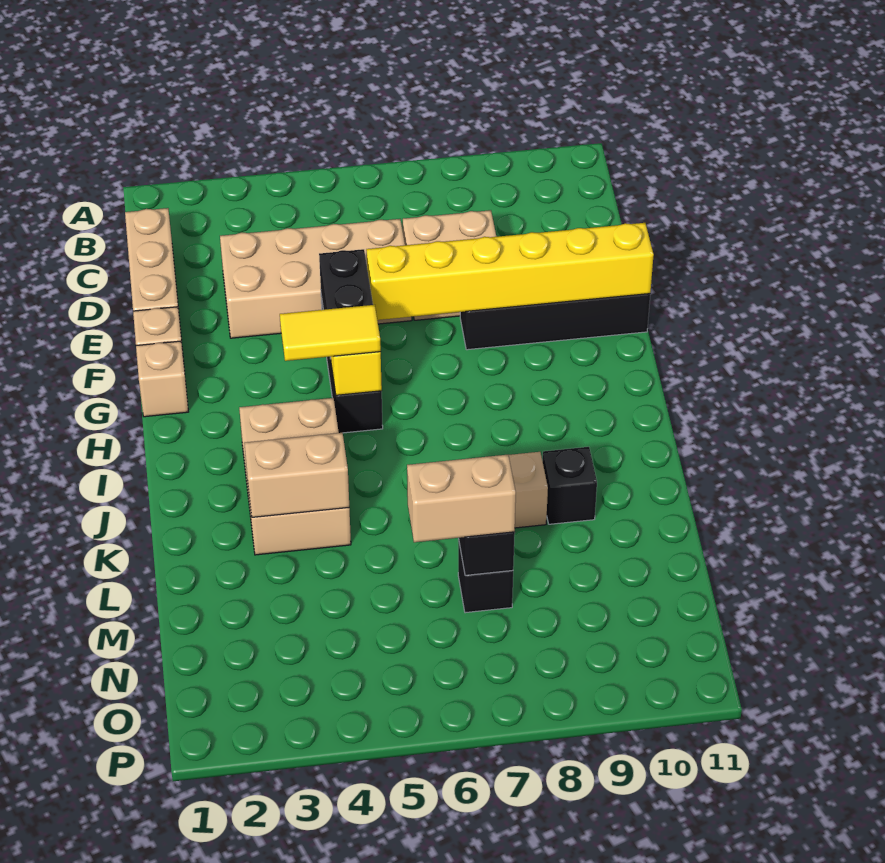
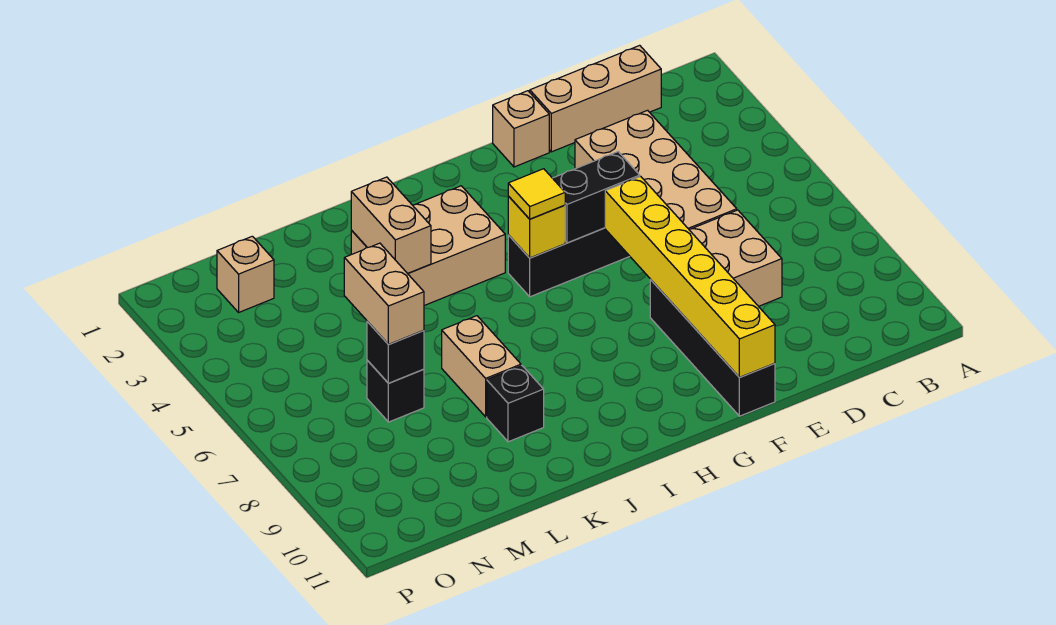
tan 1x1 brick [136,341,188,417] -> tan 1x1 brick moved to [217,236,274,312]
yellow 1x2 tile [280,305,381,361] -> yellow 1x1 tile [508,169,565,219]

